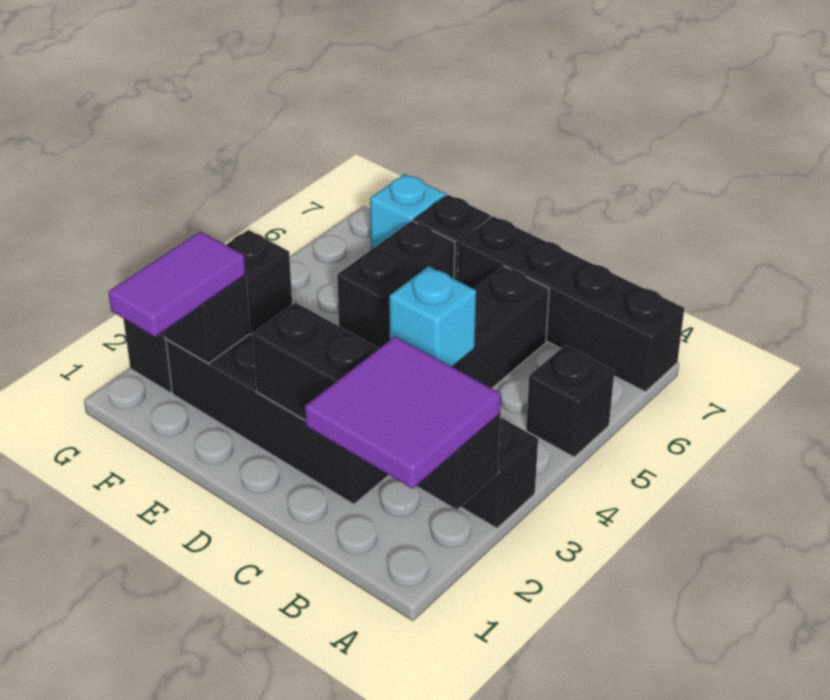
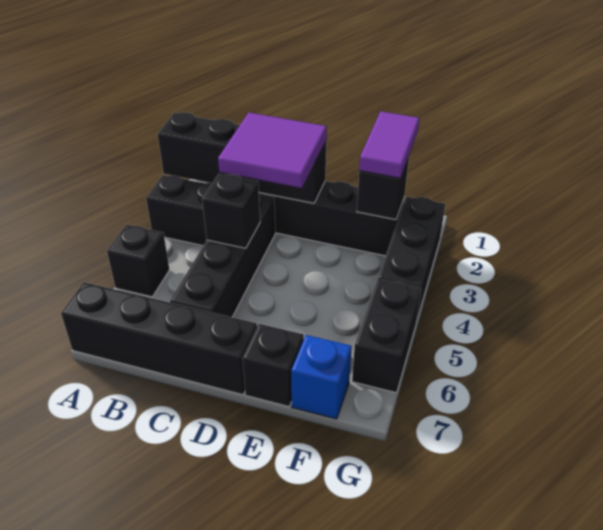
purple 2x2 tile [305,337,501,489] -> purple 2x2 tile moved to [218,112,327,188]
cyan 1x1 brick [389,266,476,367] -> black 1x1 brick [202,174,260,248]
black 1x2 brick [337,221,455,348] -> black 1x2 brick moved to [352,279,421,393]
cyan 1x1 brick [370,174,446,250] -> blue 1x1 brick [291,335,352,419]

